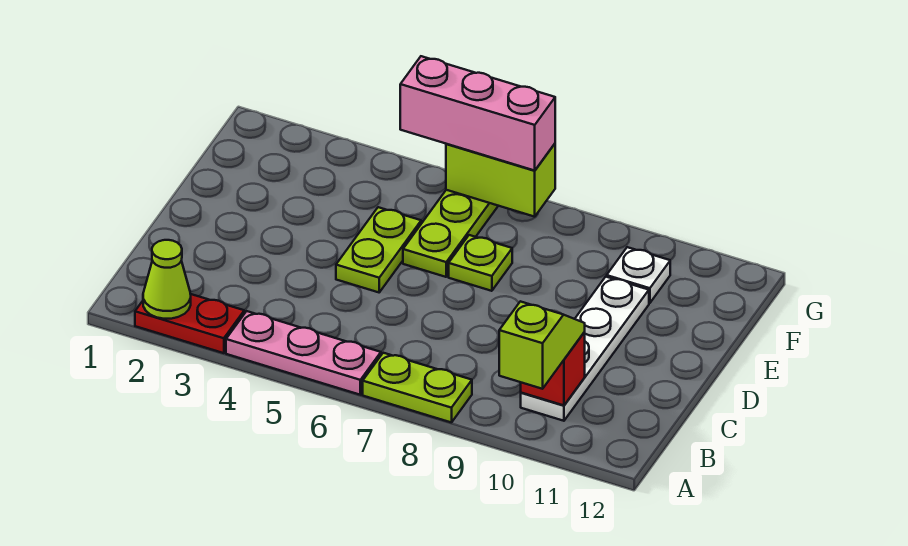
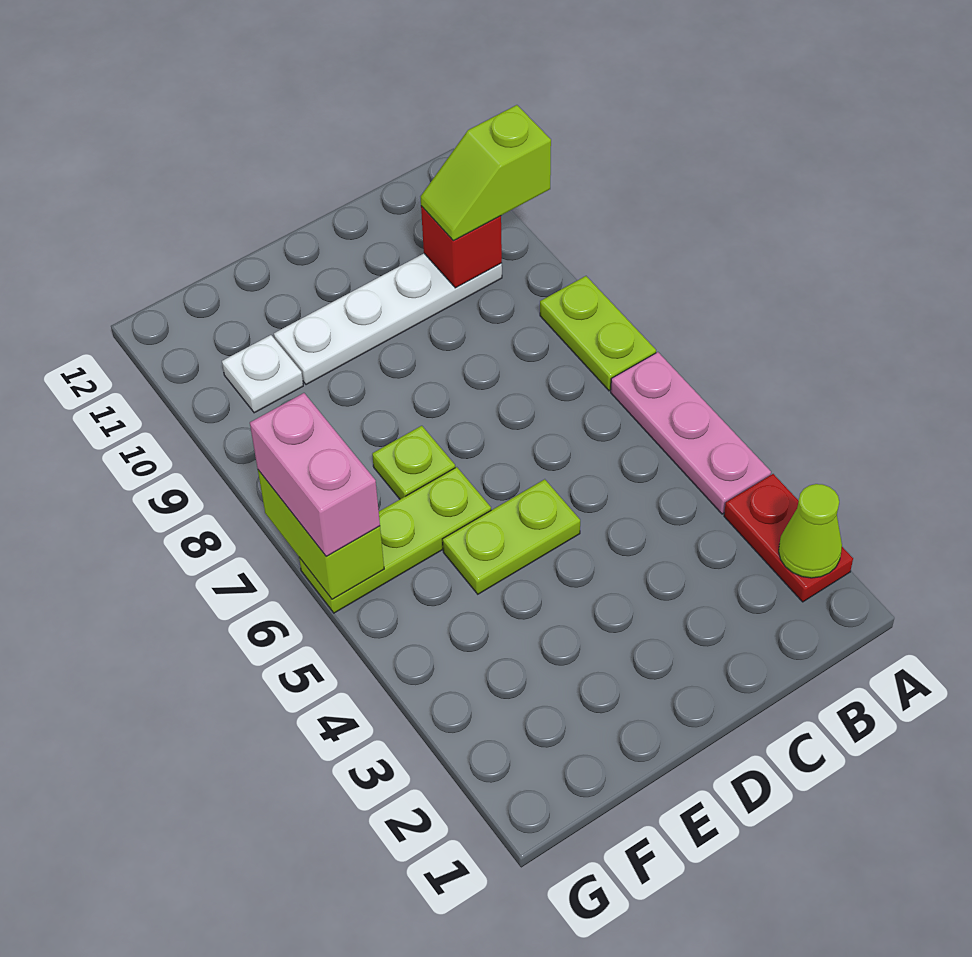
pink 1x3 brick [400,56,555,171] -> pink 1x2 brick [250,393,380,557]

